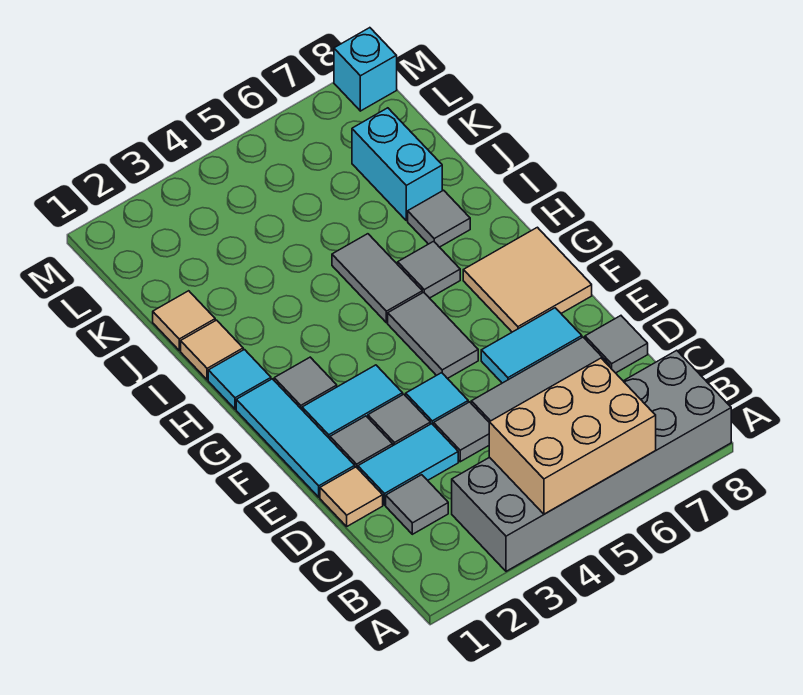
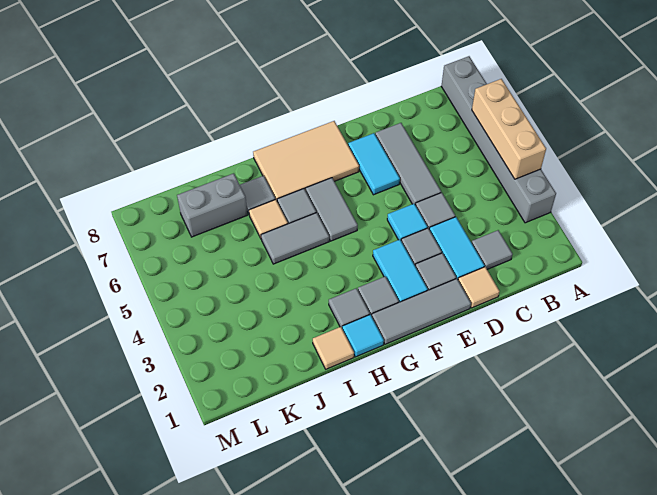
grey 2x6 brick [452,350,731,571] -> grey 1x6 brick [441,56,556,223]
tan 2x3 brick [489,358,656,514] -> tan 1x3 brick [472,79,546,179]
grey 1x1 tile [585,316,648,373] -> grey 1x1 tile moved to [329,288,370,327]
cyan 1x3 tile [236,379,355,497] -> grey 1x3 tile [372,279,471,344]
grey 1x2 tile [388,292,478,379] -> grey 1x2 tile turned to [306,178,358,241]
tan 2x2 tile [463,227,592,332] -> tan 2x3 tile [253,121,359,200]
tan 1x1 tile [153,291,215,350] -> tan 1x1 tile moved to [249,199,288,238]
cyan 1x2 brick [352,108,442,221] -> grey 1x2 brick [177,173,247,237]
cyan 1x1 brick [334,28,397,111] -> none

